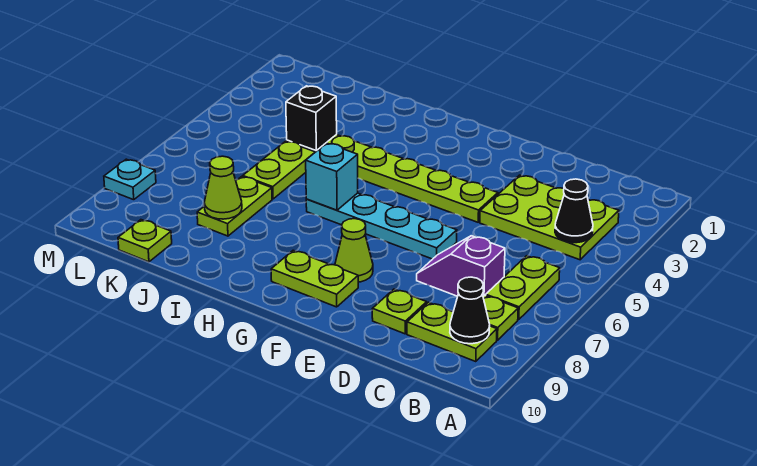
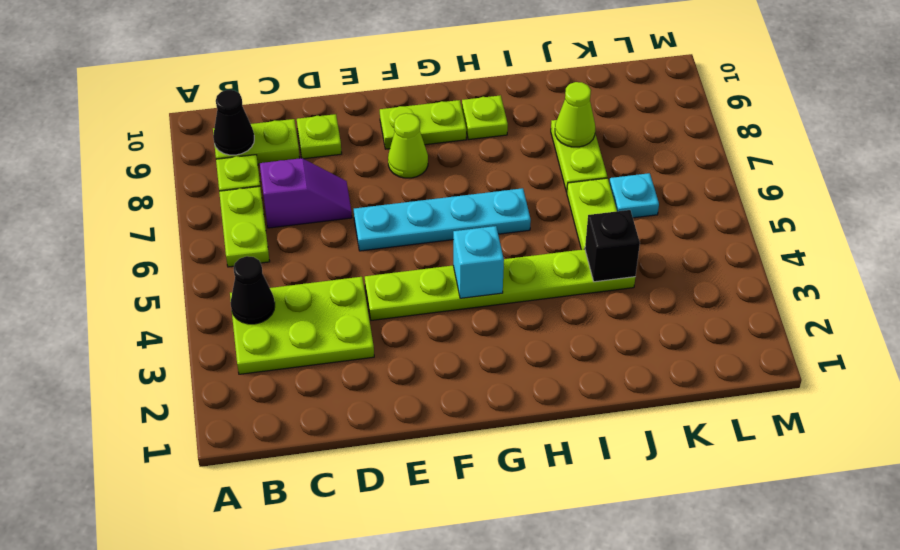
cyan 1x1 brick [306,143,358,210] -> cyan 1x1 brick moved to [453,226,504,298]
lime 1x1 plate [118,220,172,262] -> lime 1x1 plate moved to [462,95,508,140]
cyan 1x1 plate [104,159,156,200] -> cyan 1x1 plate moved to [609,173,659,218]

